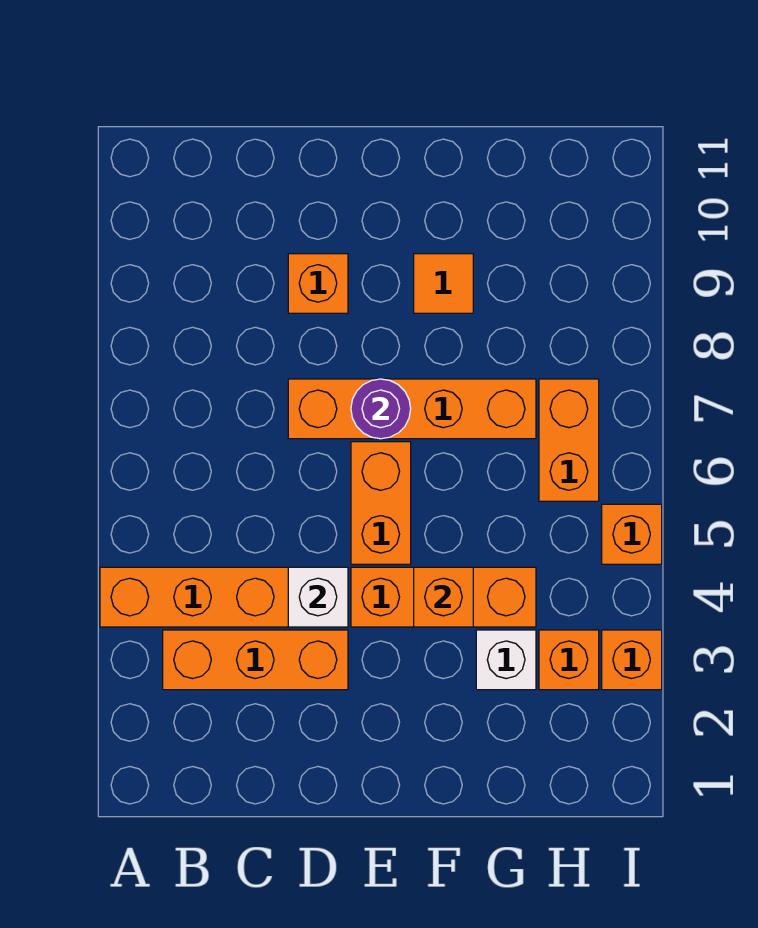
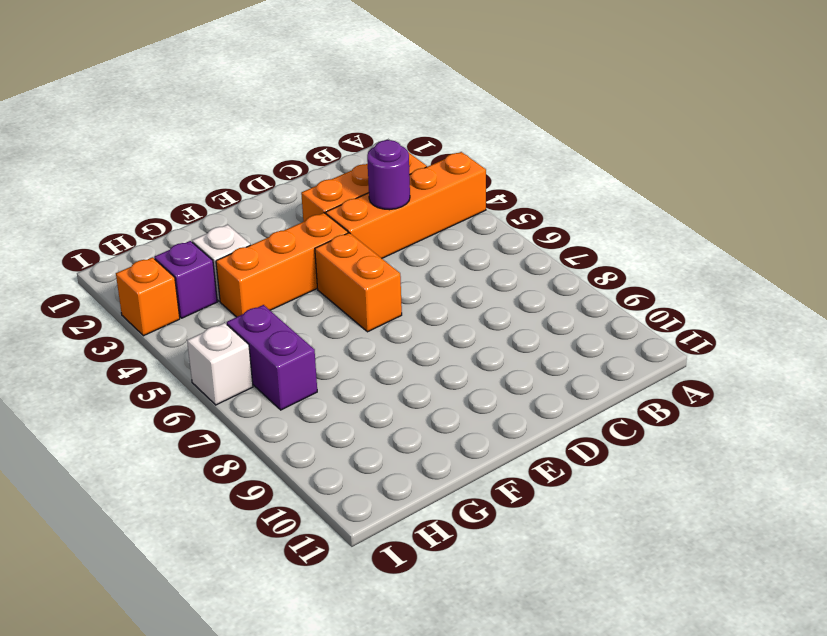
white 1x1 brick [288,567,348,627] -> white 1x1 brick moved to [187,323,253,405]
orange 1x4 brick [288,379,536,439] -> none
orange 1x1 brick [288,254,348,313] -> none
purple 1x1 round brick [351,379,411,439] -> purple 1x1 round brick moved to [367,140,410,210]
orange 1x1 brick [414,567,473,627] -> none
orange 1x1 tile [414,254,473,313] -> none
orange 1x1 brick [539,630,599,690] -> purple 1x1 brick [154,241,217,318]
orange 1x2 brick [539,379,599,501] -> purple 1x2 brick [227,305,317,410]
orange 1x1 brick [602,504,662,564] -> none

